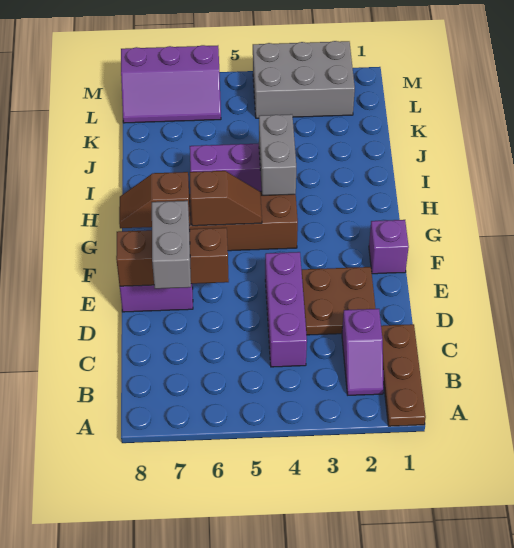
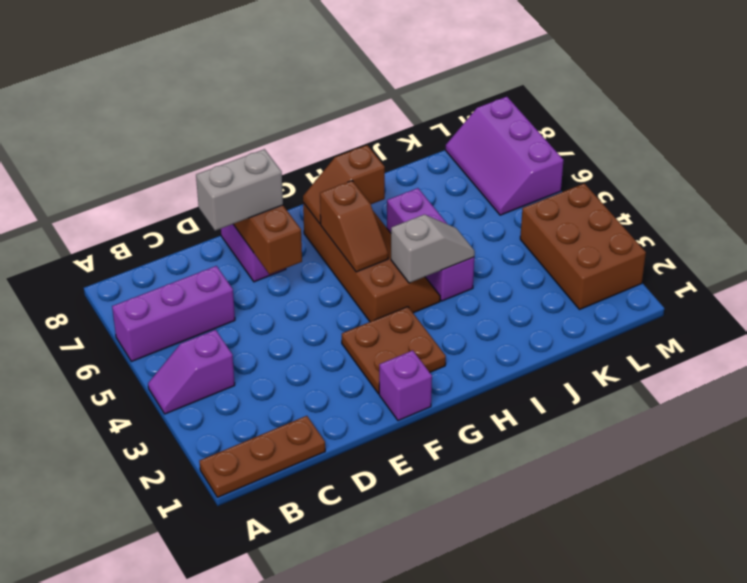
purple 1x2 slope [342,309,384,395] -> purple 1x2 slope moved to [148,330,235,414]
purple 1x3 brick [265,252,307,367] -> purple 1x3 brick moved to [112,266,235,362]
brown 2x2 plate [301,267,376,335] -> brown 2x2 plate moved to [342,307,446,394]
brown 1x2 slope [119,172,190,228] -> brown 1x2 slope turned to [303,145,385,224]
grey 1x2 brick [259,114,296,195] -> grey 1x2 slope [391,215,475,283]
grey 2x3 brick [253,41,355,118] -> brown 2x3 brick [520,183,646,309]

